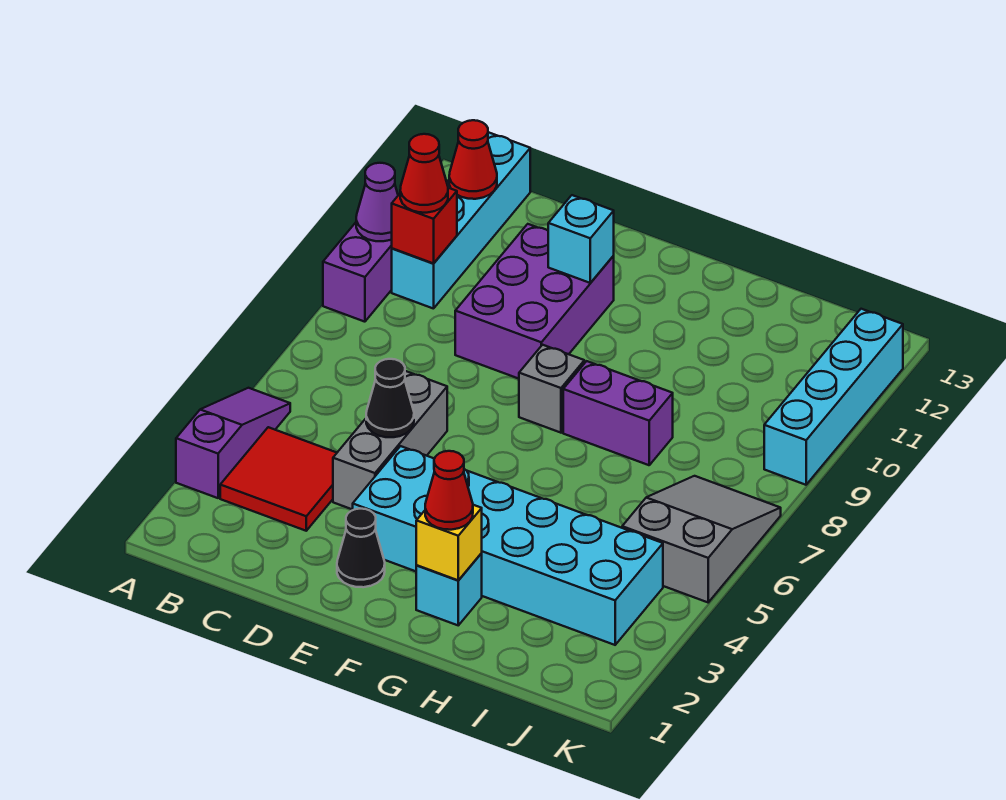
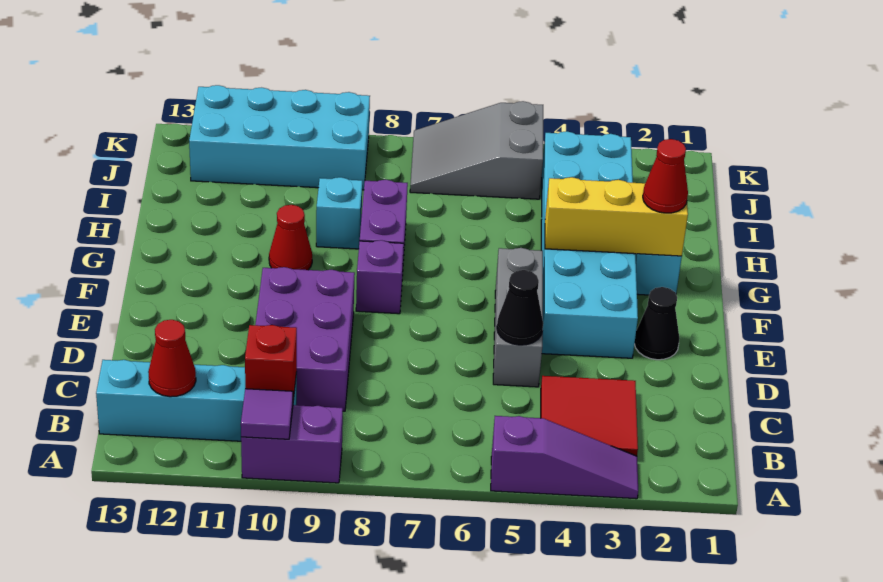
purple 1x3 slope [176,388,290,498] -> purple 1x3 slope turned to [491,416,638,499]
purple 1x1 cone [356,163,398,241] -> purple 1x1 tile [241,389,293,439]
red 1x1 cone [400,134,448,213] -> red 1x1 cone moved to [269,205,312,270]
grey 1x3 brick [333,371,447,510] -> grey 1x3 brick turned to [493,248,543,387]
purple 2x3 brick [455,224,614,379] -> purple 2x3 brick turned to [255,267,355,411]
cyan 1x1 brick [548,195,614,283] -> cyan 1x1 brick moved to [316,177,362,249]
grey 1x1 brick [519,345,584,433] -> purple 1x1 brick [356,240,404,314]
yellow 1x1 brick [416,505,482,580] -> yellow 1x3 brick [545,177,688,256]
cyan 1x4 brick [764,309,903,485] -> cyan 2x4 brick [189,85,370,190]

